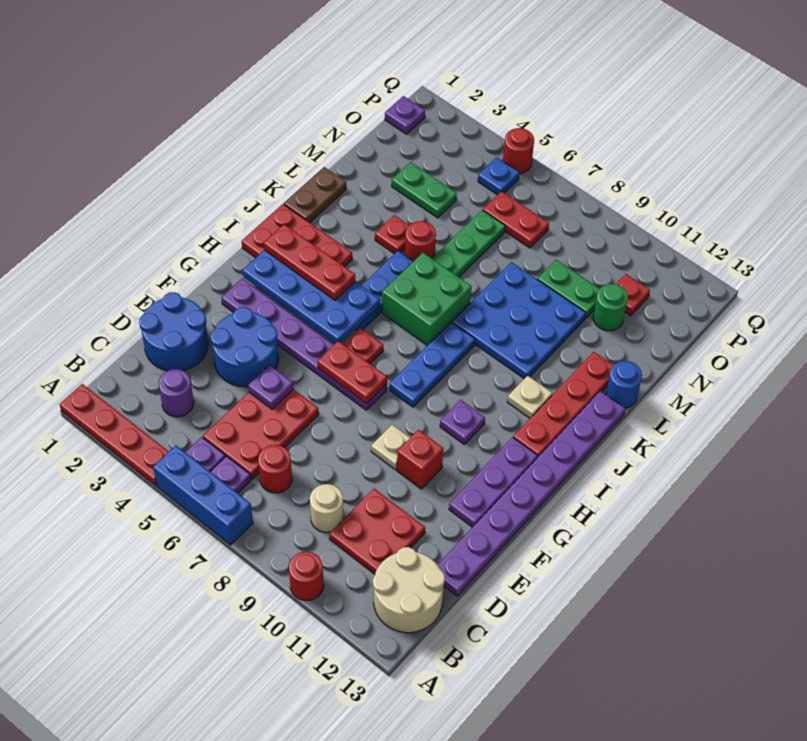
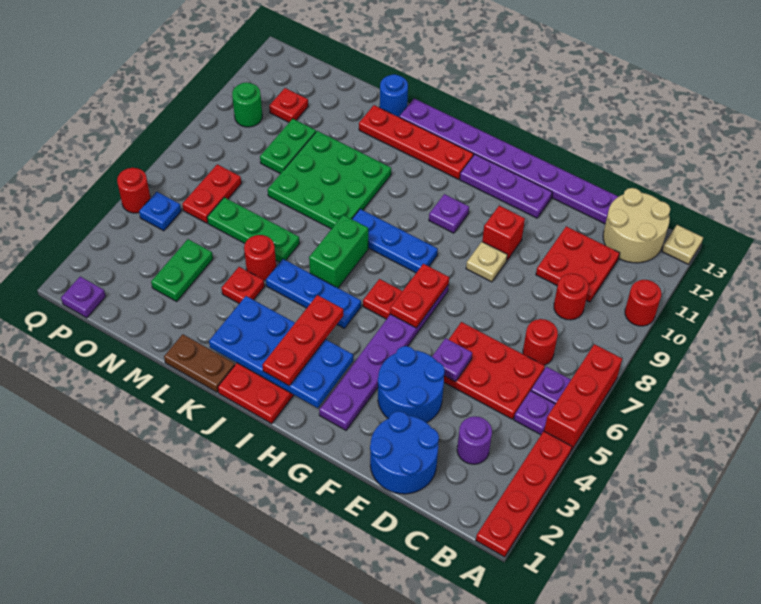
blue 1x3 brick [153,446,253,545] -> red 1x3 brick [544,344,622,451]
tan 1x1 round brick [310,484,343,533] -> red 1x1 round brick [554,273,589,320]
blue 2x4 plate [243,250,380,344] -> blue 2x4 plate turned to [209,296,353,408]
green 2x2 brick [382,253,472,345] -> green 1x2 brick [309,215,368,288]
tan 1x1 plate [507,376,552,418] -> tan 1x1 plate moved to [662,225,703,264]
blue 3x3 plate [452,262,586,379] -> green 3x3 plate [268,131,391,229]
green 1x1 round brick [593,284,628,331] -> green 1x1 round brick moved to [232,82,262,127]

